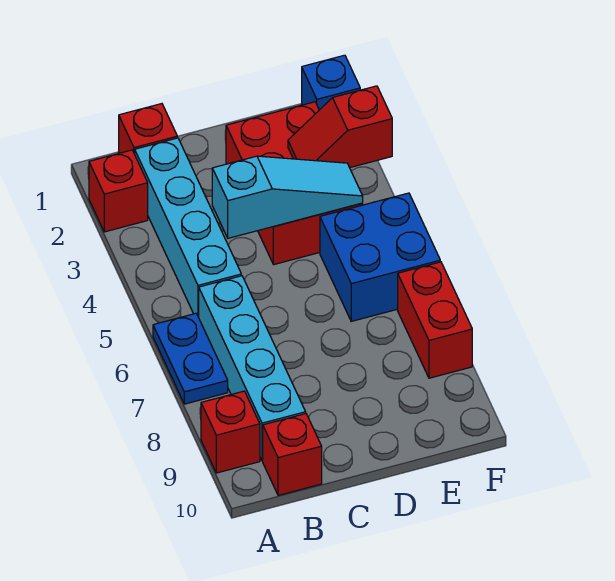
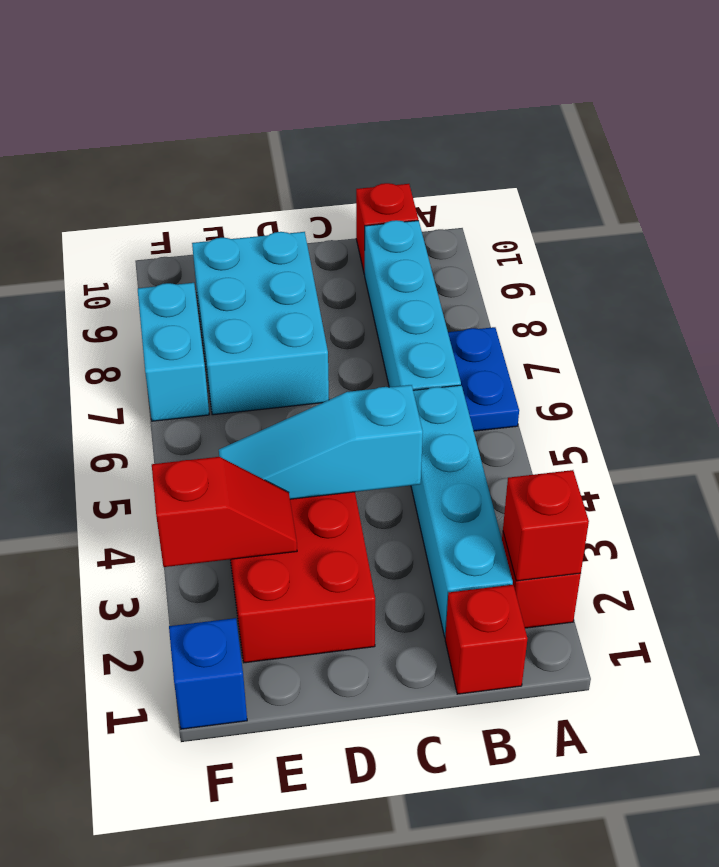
red 1x1 brick [201,391,260,473] -> red 1x1 brick moved to [503,470,589,581]
none -> cyan 2x3 brick [192,232,329,415]
blue 2x2 brick [320,193,440,321] -> none
red 1x2 brick [398,262,472,378] -> cyan 1x2 brick [138,283,209,421]

